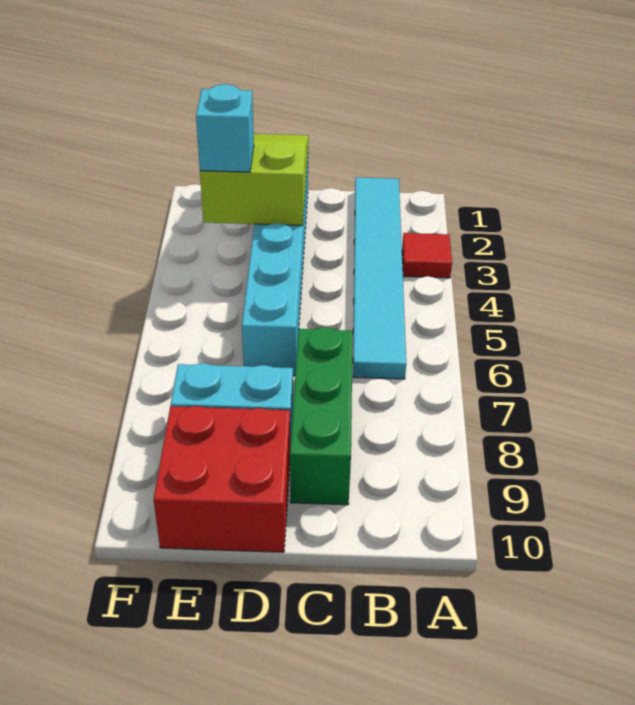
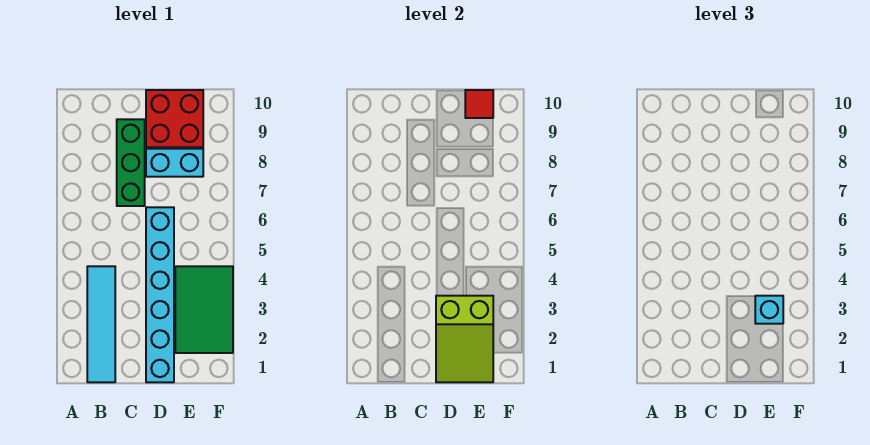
red 1x1 tile [402,233,452,278] -> red 1x1 tile moved to [465,90,493,118]
cyan 1x6 tile [353,177,406,379] -> cyan 1x4 tile [87,266,115,382]
none -> green 2x3 tile [175,266,233,353]

